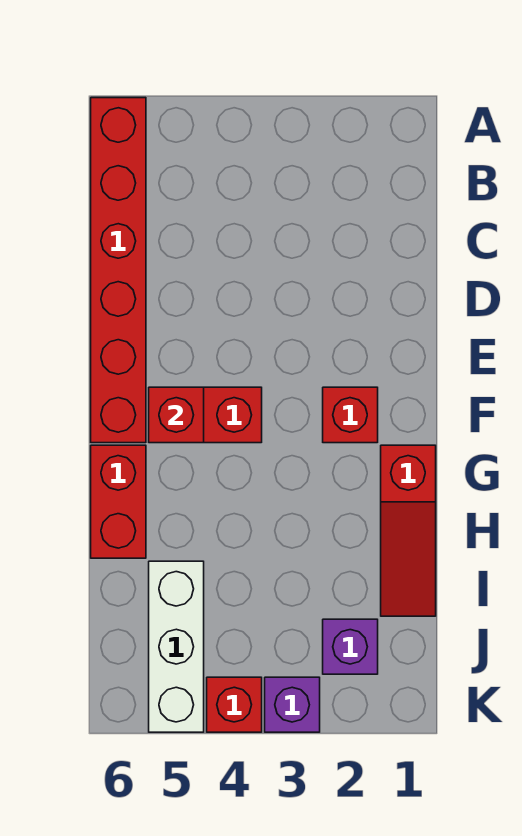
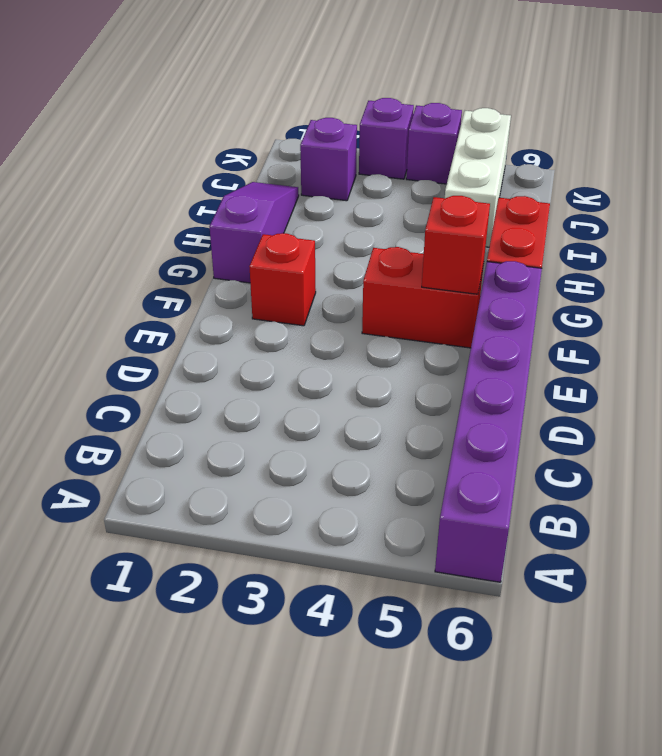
red 1x6 brick [91,98,146,443] -> purple 1x6 brick [435,261,542,582]
red 1x3 slope [381,445,436,616] -> purple 1x3 slope [209,182,299,283]
red 1x1 brick [207,677,262,732] -> purple 1x1 brick [406,103,462,184]

